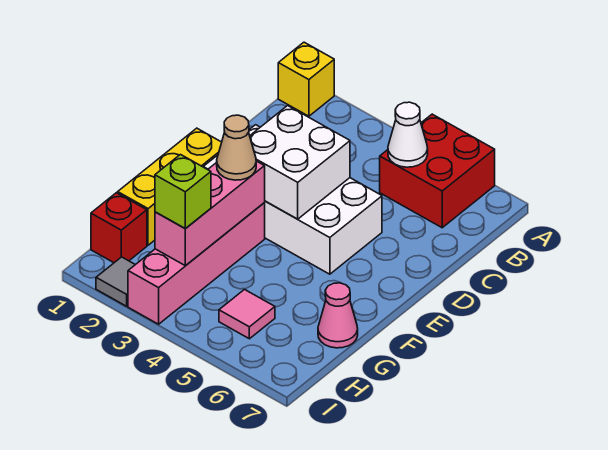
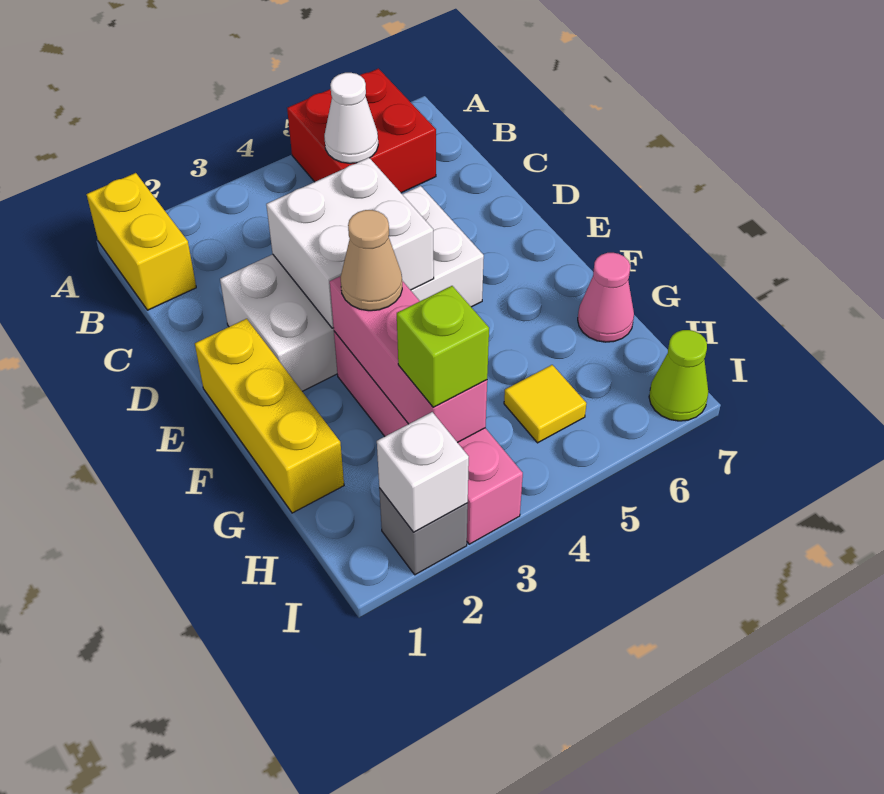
yellow 1x1 brick [278,42,334,116] -> yellow 1x2 brick [87,173,196,310]
red 1x1 brick [91,193,147,263] -> none
pink 1x1 tile [219,290,275,339] -> yellow 1x1 tile [504,365,586,443]
grey 1x1 tile [96,257,135,306] -> grey 1x1 brick [379,488,468,575]
none -> white 1x1 brick [377,412,469,532]
none -> lime 1x1 cone [649,330,708,421]

